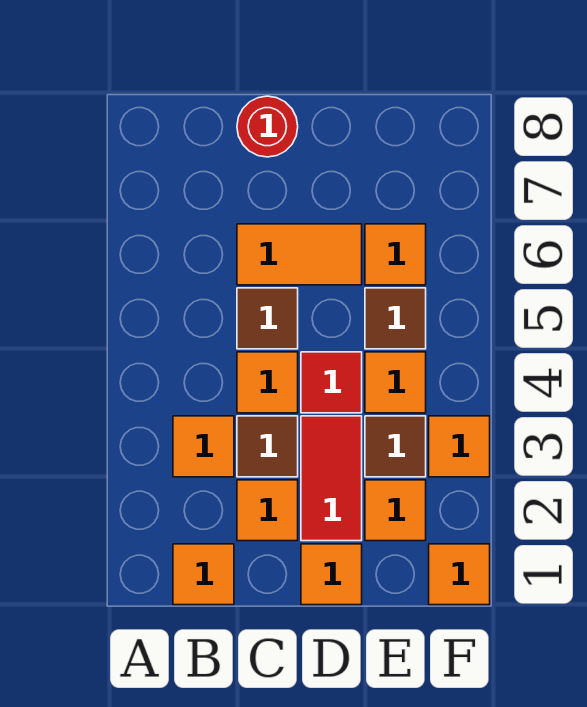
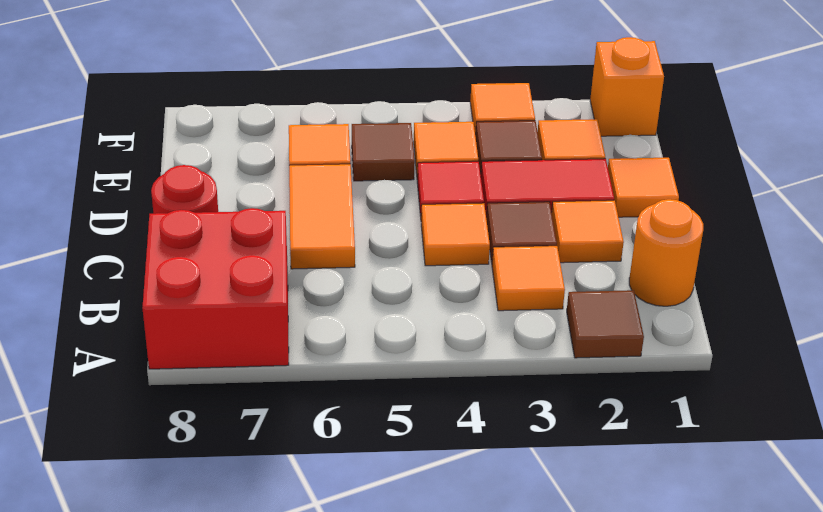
none -> red 2x2 brick [142,208,289,369]
orange 1x1 tile [173,544,234,605] -> orange 1x1 round brick [629,199,703,306]
brown 1x1 tile [237,288,298,349] -> brown 1x1 tile moved to [567,290,644,358]
orange 1x1 tile [429,544,490,605] -> orange 1x1 brick [590,37,664,136]

